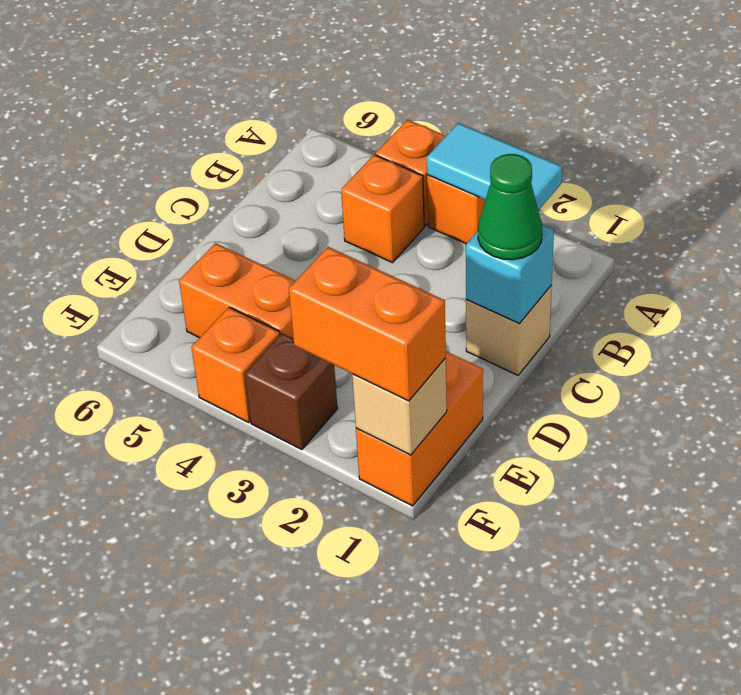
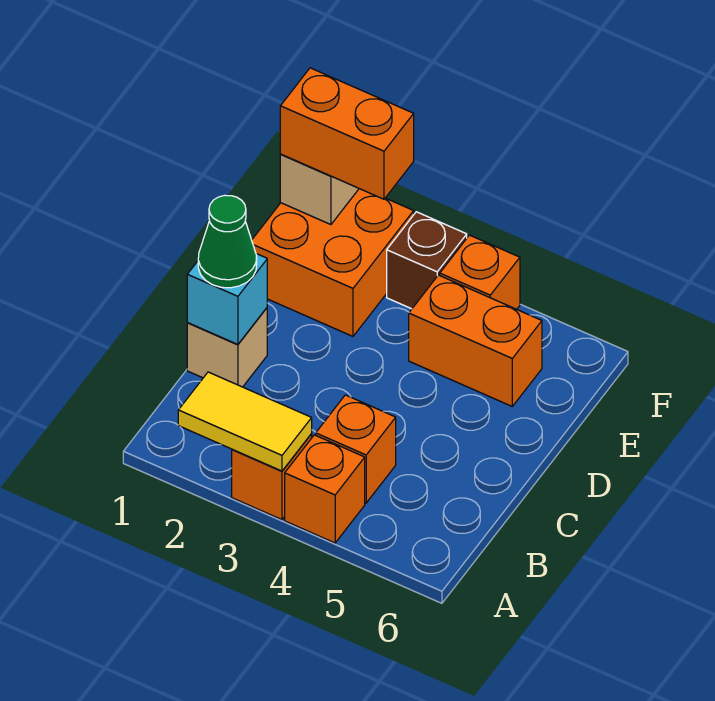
cyan 1x2 tile [427,123,562,210] -> yellow 1x2 tile [178,372,312,471]
orange 1x2 brick [356,351,483,506] -> orange 2x2 brick [252,189,414,336]

